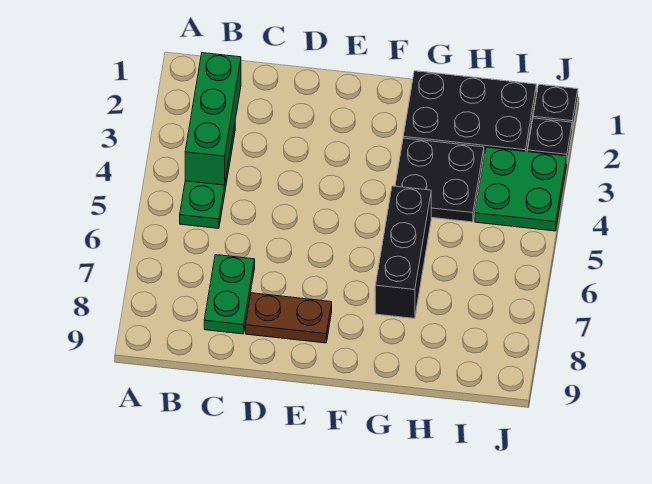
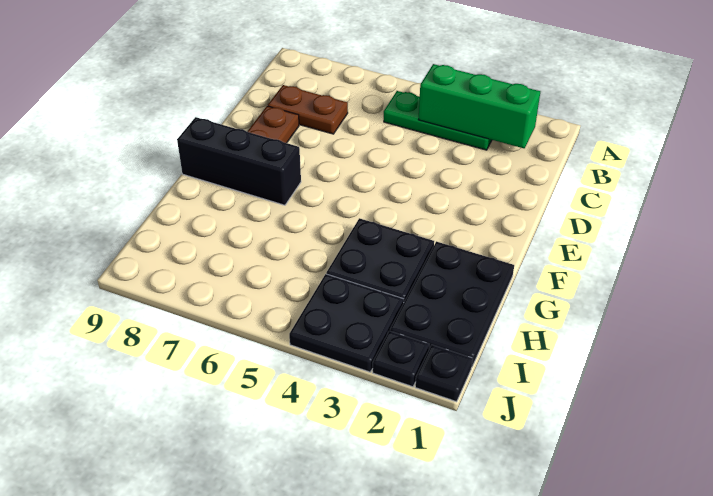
green 1x2 plate [204,255,255,334] -> brown 1x2 plate [268,85,348,134]
black 1x3 brick [375,186,431,318] -> black 1x3 brick moved to [177,117,301,205]
green 2x2 plate [475,147,567,231] -> black 2x2 plate [289,274,404,372]

